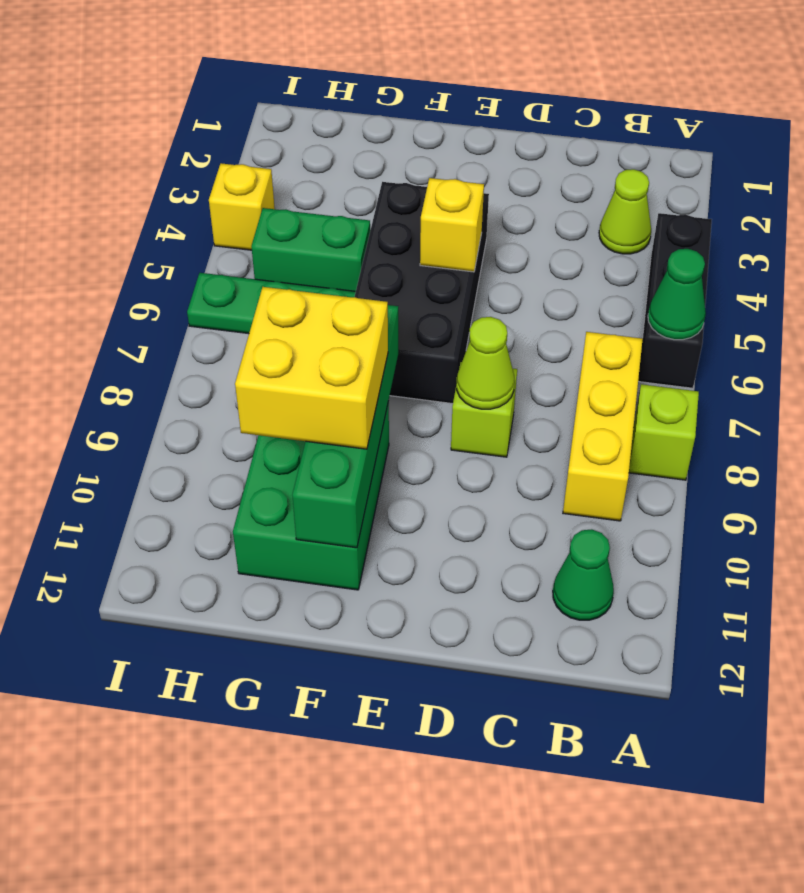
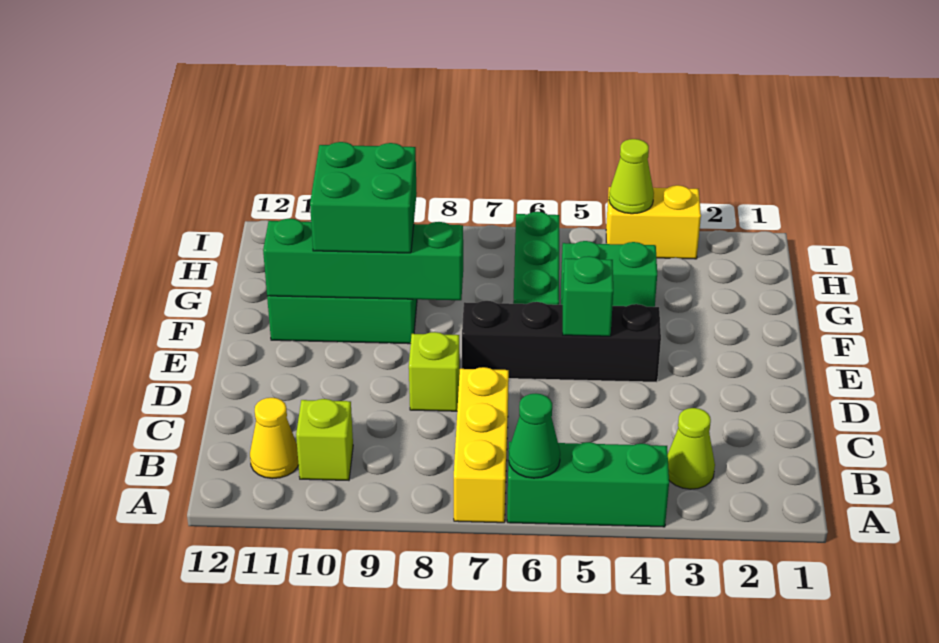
black 1x3 brick [638,213,712,388] -> green 1x3 brick [507,442,669,527]
lime 1x1 brick [629,384,699,480] -> lime 1x1 brick moved to [296,399,353,480]
yellow 1x3 brick [563,332,643,521] -> yellow 1x3 brick turned to [454,367,509,523]
green 1x1 cone [553,529,614,620] -> yellow 1x1 cone [250,398,298,479]
lime 1x1 cone [457,317,515,409] -> lime 1x1 cone moved to [609,139,654,214]
black 2x4 brick [355,182,489,404] -> black 1x4 brick [462,301,661,382]
yellow 1x1 brick [420,178,484,272] -> green 1x1 brick [563,256,613,336]
yellow 2x2 brick [235,287,388,449] -> green 2x2 brick [310,142,417,253]
green 1x2 brick [251,208,370,291] -> green 1x2 brick turned to [561,241,657,307]
yellow 1x1 brick [209,163,275,250] -> yellow 1x2 brick [606,185,701,259]

